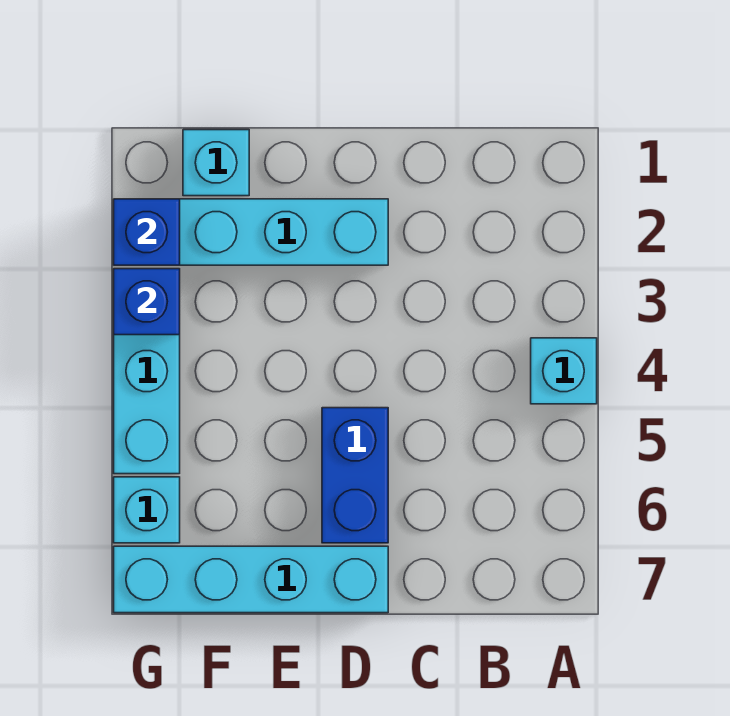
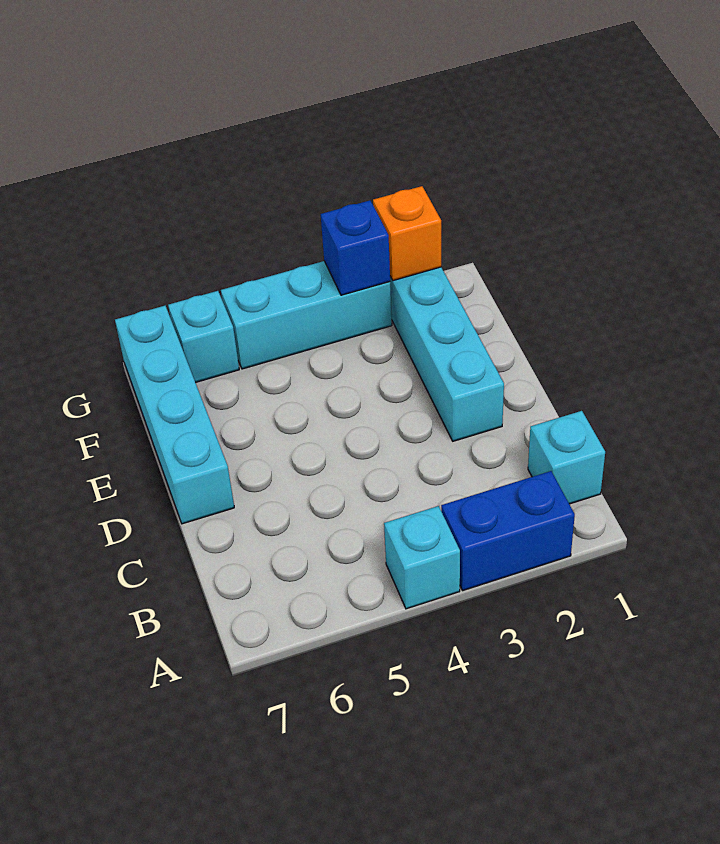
blue 1x2 brick [322,408,388,543] -> blue 1x2 brick moved to [441,471,575,591]
cyan 1x1 brick [183,130,249,196] -> cyan 1x1 brick moved to [528,411,605,504]
blue 1x1 brick [114,199,180,265] -> orange 1x1 brick [373,186,441,281]

